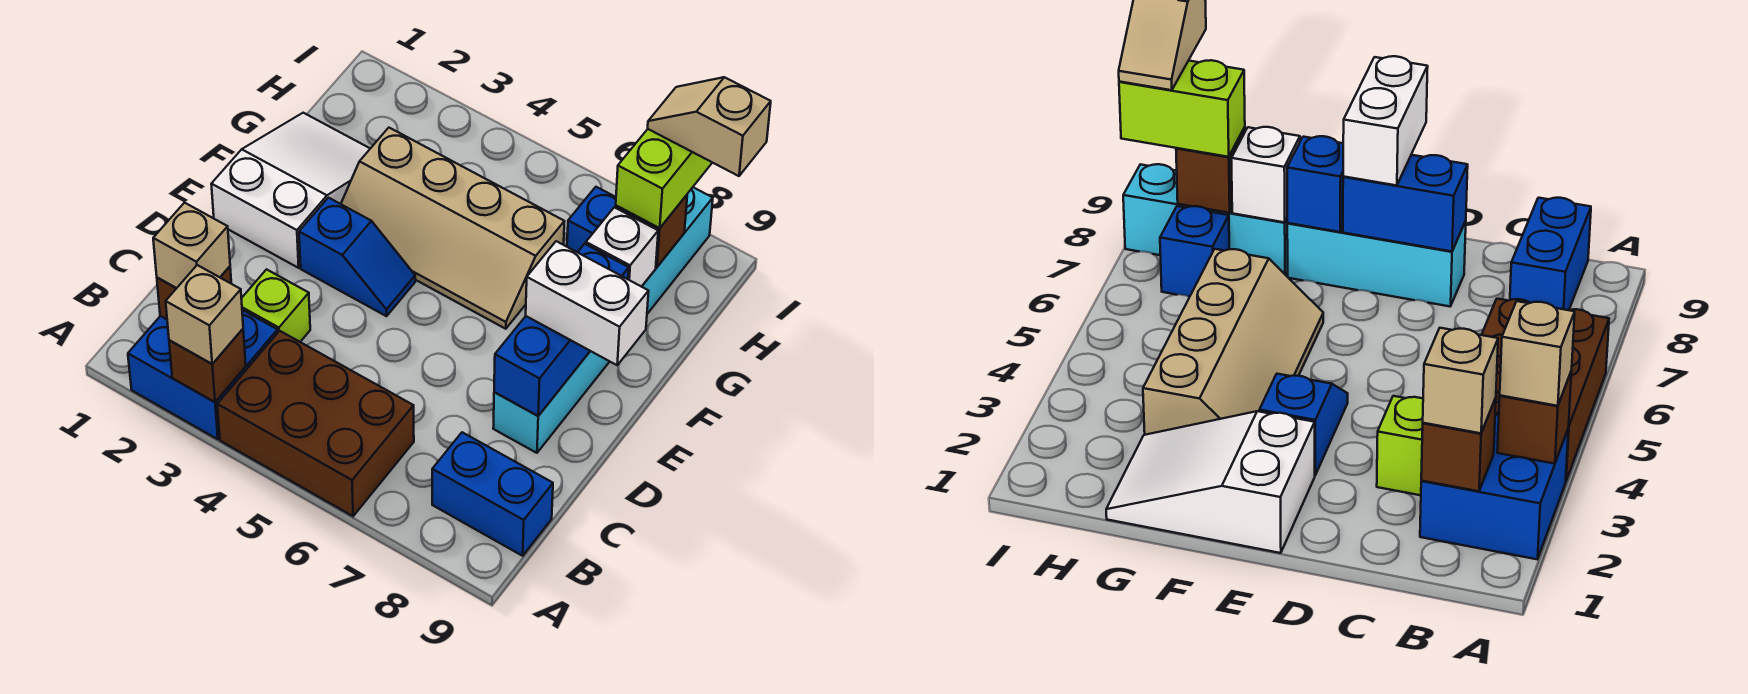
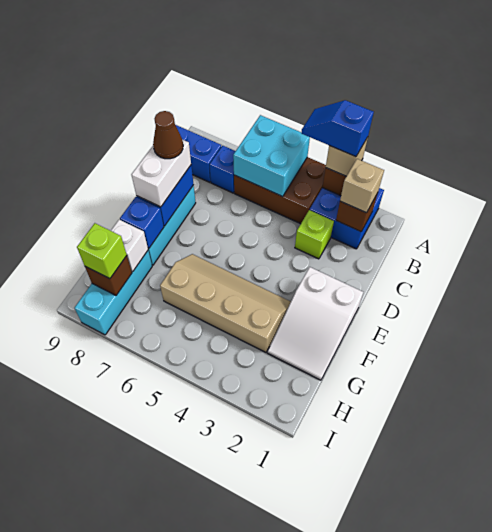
none -> cyan 2x2 brick [233,115,310,197]
none -> brown 1x1 cone [153,111,183,159]
blue 1x2 slope [299,198,415,316] -> blue 1x2 slope moved to [301,100,374,157]
white 1x2 brick [526,241,649,365] -> white 1x2 brick turned to [131,140,191,207]
blue 1x1 brick [567,187,616,252] -> blue 1x1 brick moved to [210,146,235,193]
lime 1x2 brick [616,129,712,228] -> lime 1x1 brick [77,223,127,279]
tan 1x2 slope [648,77,771,176] -> none

